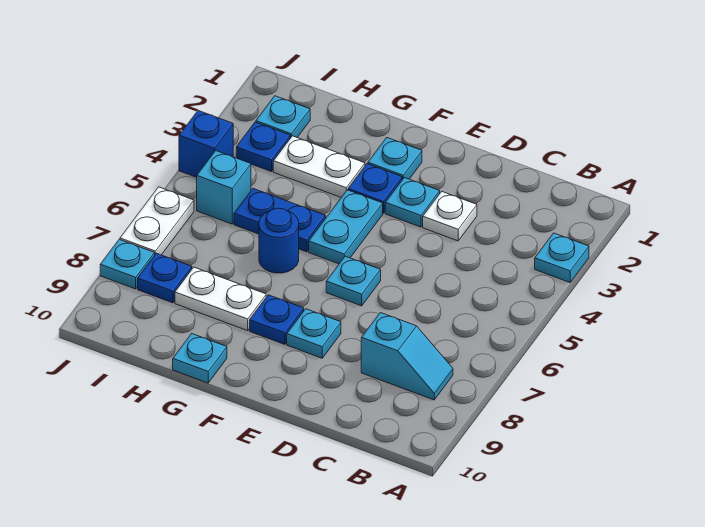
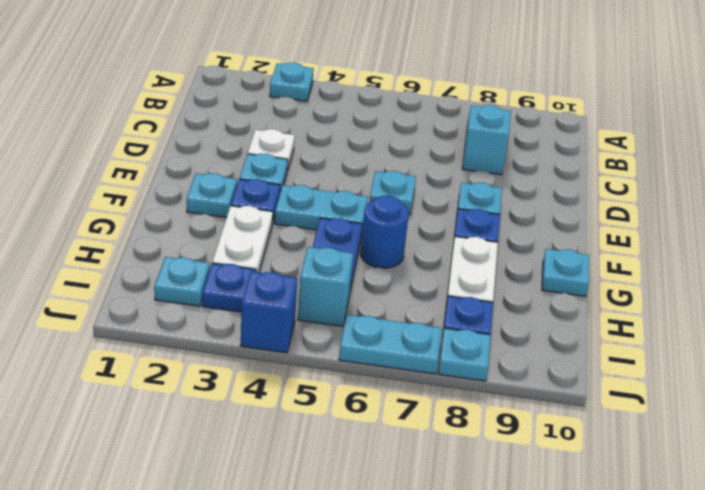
white 1x2 plate [120,187,194,255] -> cyan 1x2 plate [339,315,442,374]

